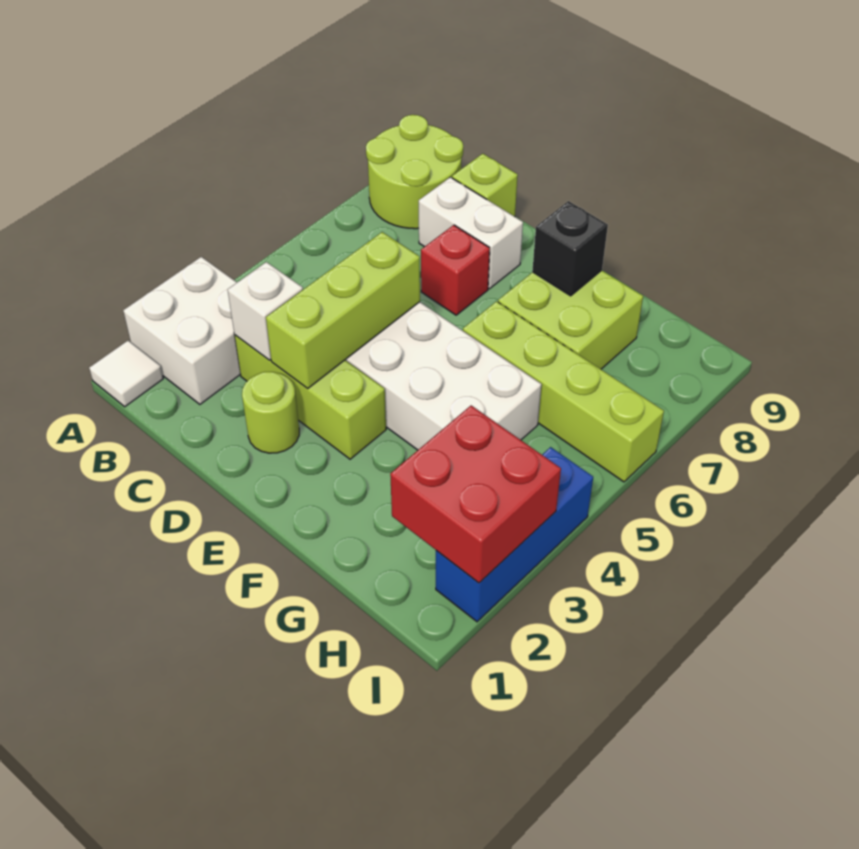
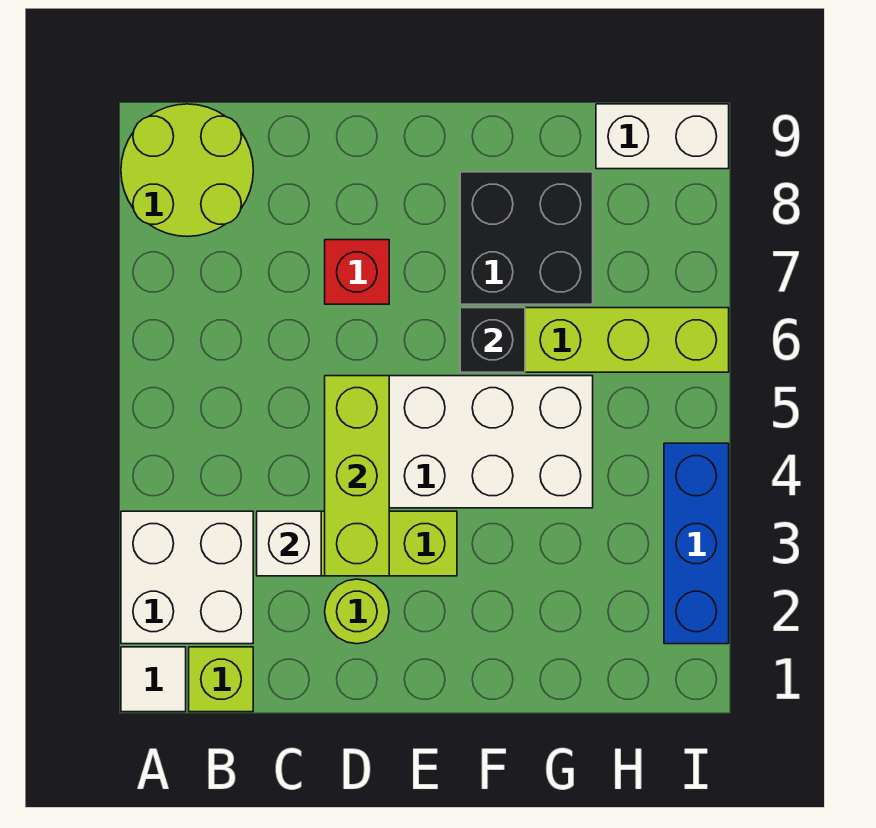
white 1x2 brick [419,177,523,289] -> white 1x2 brick moved to [596,104,729,169]
lime 1x1 brick [452,154,518,217] -> lime 1x1 brick moved to [189,647,253,712]
lime 2x2 brick [498,270,643,369] -> black 2x2 brick [460,172,593,304]
black 1x1 brick [532,201,608,296] -> black 1x1 brick moved to [460,308,525,372]
red 2x2 brick [390,406,561,583] -> none

